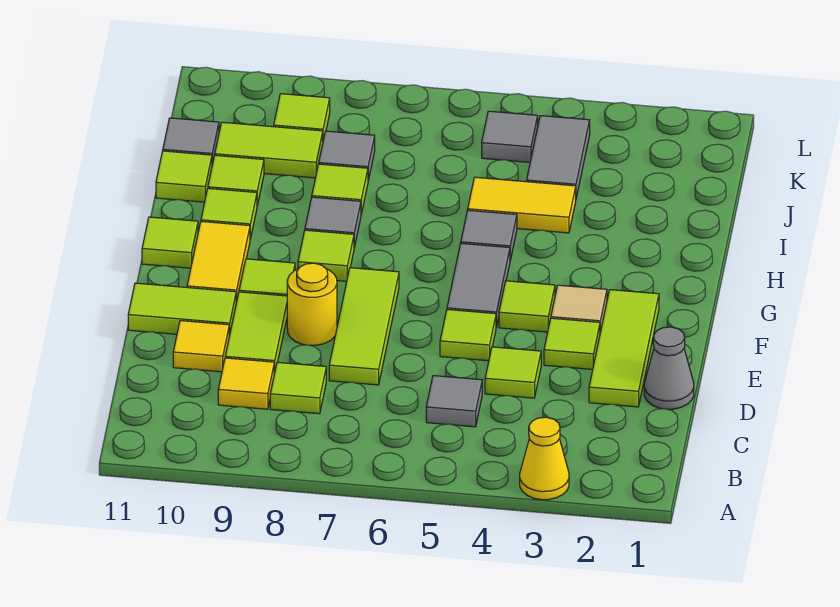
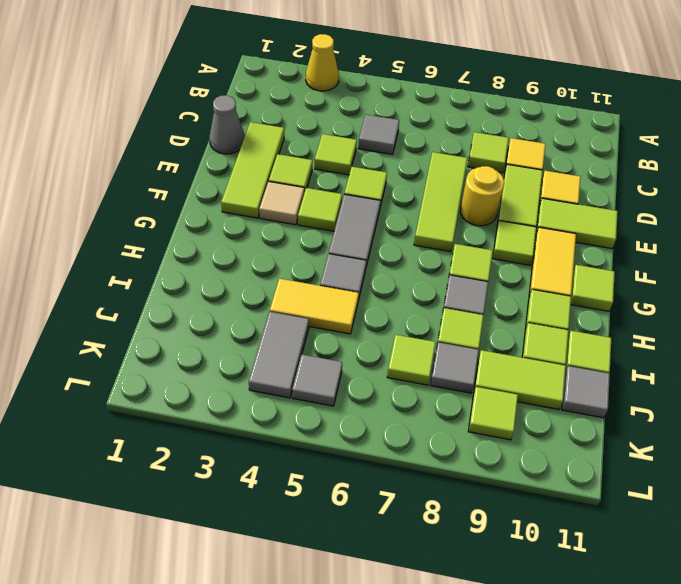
none -> lime 1x1 tile [387,335,436,385]

